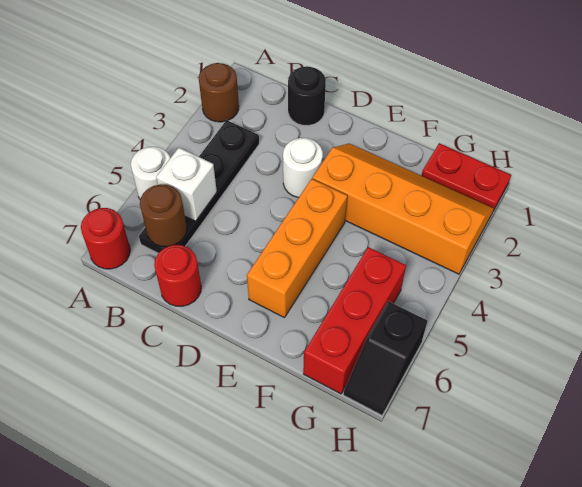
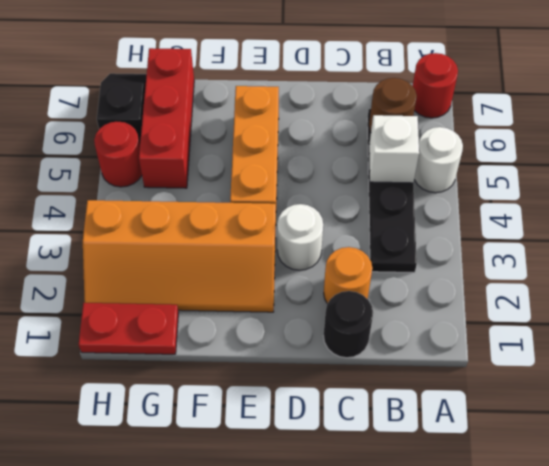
brown 1x1 round brick [199,63,239,122] -> none
none -> orange 1x1 round brick [324,247,372,304]
red 1x1 round brick [154,245,201,306] -> red 1x1 round brick moved to [94,121,142,187]

